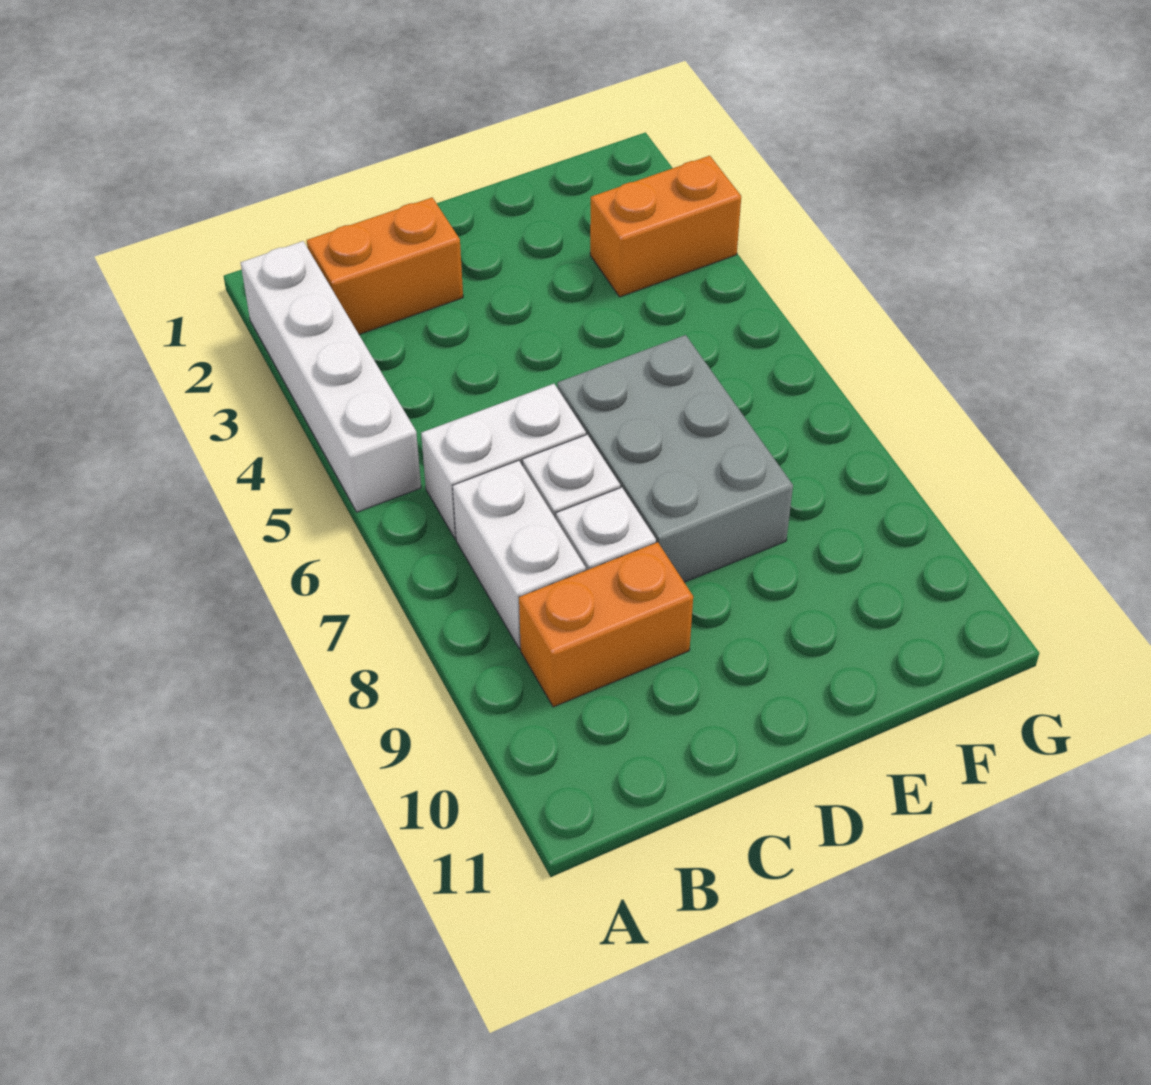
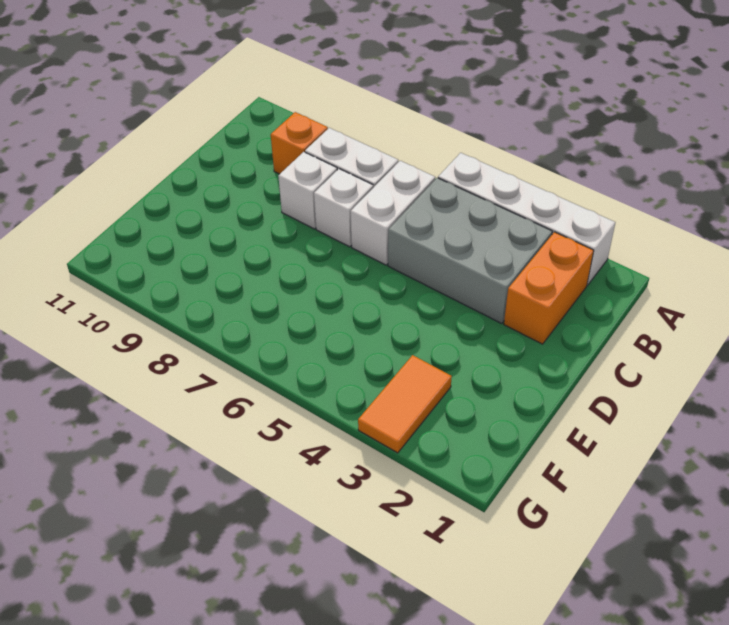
orange 1x2 brick [519,542,693,707] -> orange 1x1 brick [271,112,328,174]
grey 2x3 brick [557,335,793,582] -> grey 2x3 brick moved to [388,178,552,324]
orange 1x2 brick [590,156,741,297] -> orange 1x2 tile [358,355,452,453]

